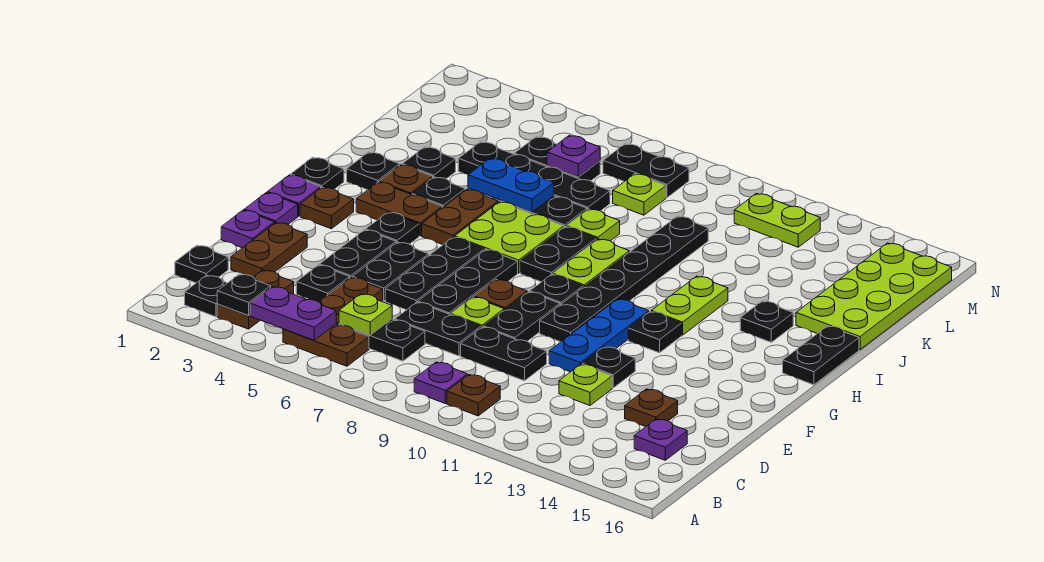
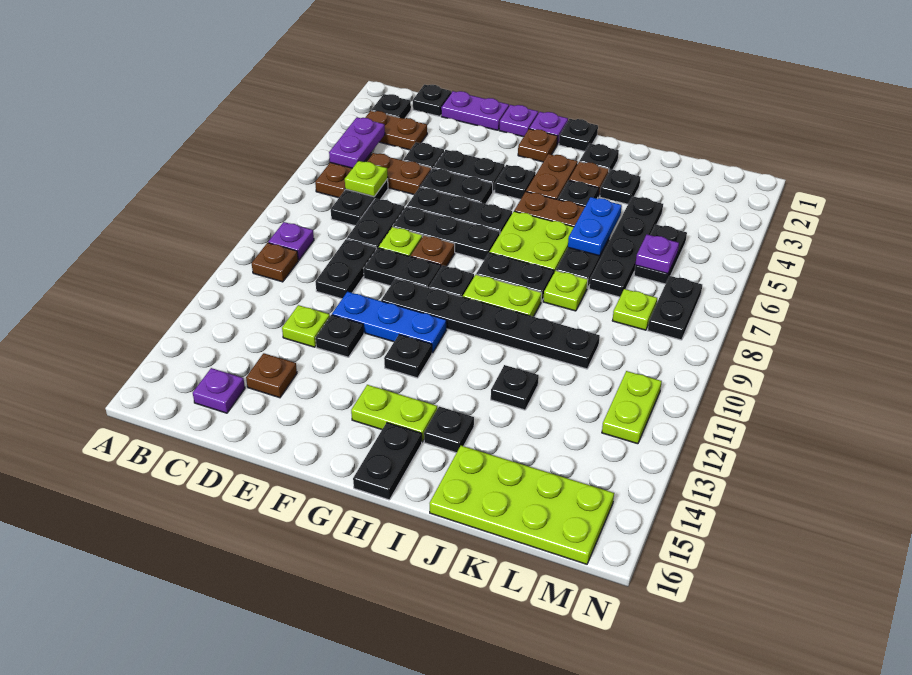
black 1x1 plate [217,274,271,316] -> black 1x1 plate moved to [491,365,539,410]
brown 1x2 plate [231,223,307,277] -> none
purple 1x1 plate [221,210,274,248] -> purple 1x2 plate [441,91,509,130]
lime 1x2 plate [651,276,728,335] -> lime 1x2 plate moved to [351,385,437,442]
black 1x2 plate [783,326,859,385] -> black 1x2 plate turned to [353,423,422,500]

